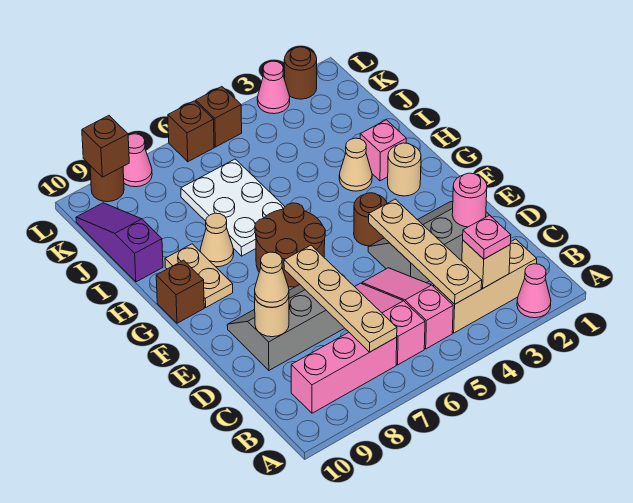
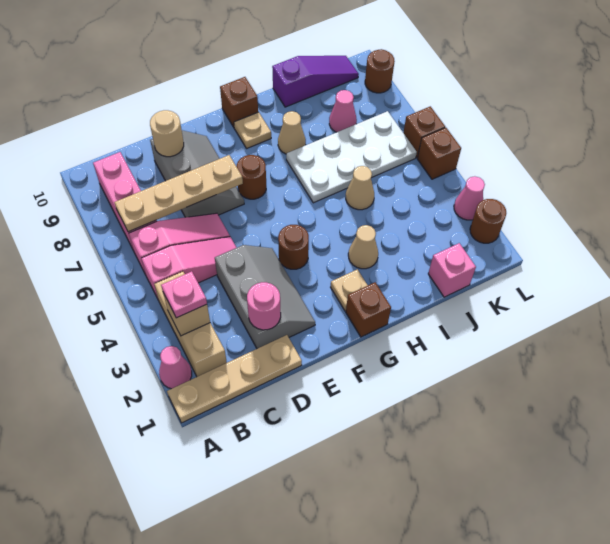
tan 1x4 plate [369,199,482,304] -> tan 1x4 plate moved to [167,335,302,423]
tan 1x1 cone [255,252,289,307] -> tan 1x1 cone moved to [346,166,374,210]
brown 2x2 round brick [255,203,325,287] -> brown 1x1 round brick [236,155,266,199]
tan 1x1 round brick [388,143,421,196] -> tan 1x1 plate [331,269,368,311]
tan 1x2 plate [165,244,233,307] -> tan 1x1 plate [234,112,271,149]
pink 1x1 brick [360,120,406,181] -> pink 1x1 brick moved to [428,243,476,297]
white 2x3 plate [181,159,285,256] -> white 2x4 plate [286,111,417,203]
pink 1x1 cone [123,134,152,187] -> pink 1x1 cone moved to [329,90,357,132]
brown 1x1 brick [82,116,129,177] -> brown 1x1 brick moved to [346,282,391,337]

